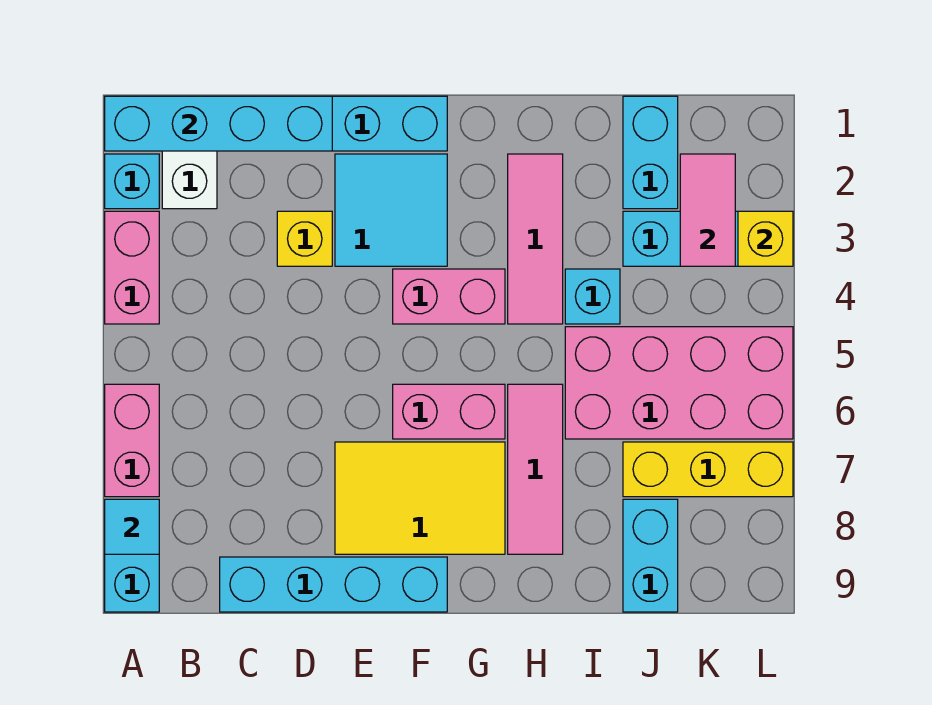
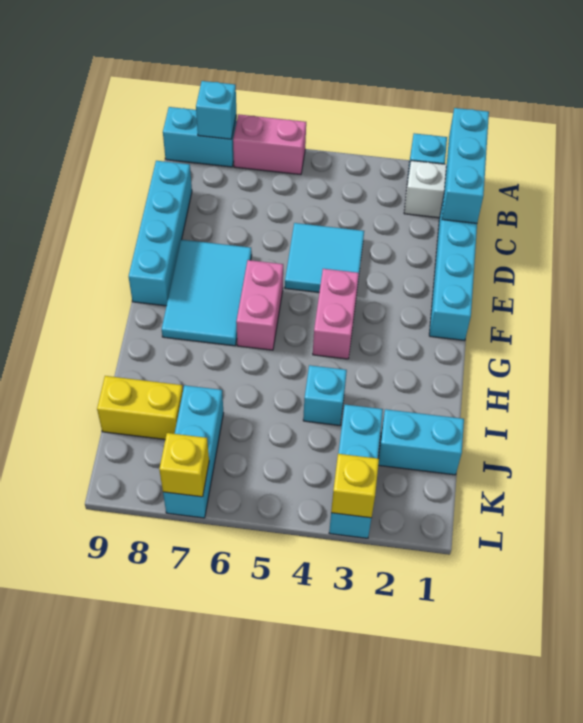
cyan 1x4 brick [105,96,332,151] -> cyan 1x3 brick [442,108,489,223]
pink 1x2 brick [105,211,159,324] -> none
cyan 1x1 tile [105,499,159,554] -> cyan 1x1 brick [196,81,236,139]
yellow 1x1 brick [277,211,332,266] -> yellow 1x1 brick moved to [159,433,209,497]
cyan 2x2 tile [335,154,447,266] -> cyan 2x2 tile moved to [285,223,364,292]
yellow 2x3 tile [335,442,505,554] -> cyan 2x3 tile [162,240,252,346]
pink 1x3 tile [508,154,563,324] -> none
pink 1x3 tile [508,384,563,554] -> none
pink 2x4 brick [565,327,793,439] -> none
yellow 1x3 brick [623,442,793,497] -> cyan 1x3 brick [163,385,223,518]
cyan 1x2 brick [623,499,678,612] -> yellow 1x2 brick [97,376,183,439]
pink 1x2 tile [680,154,735,266] -> none

